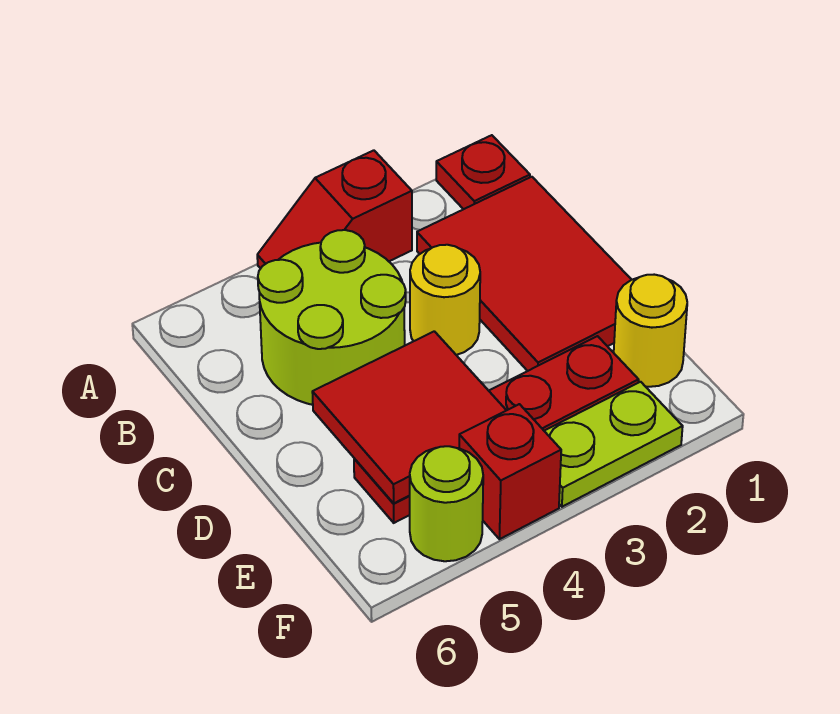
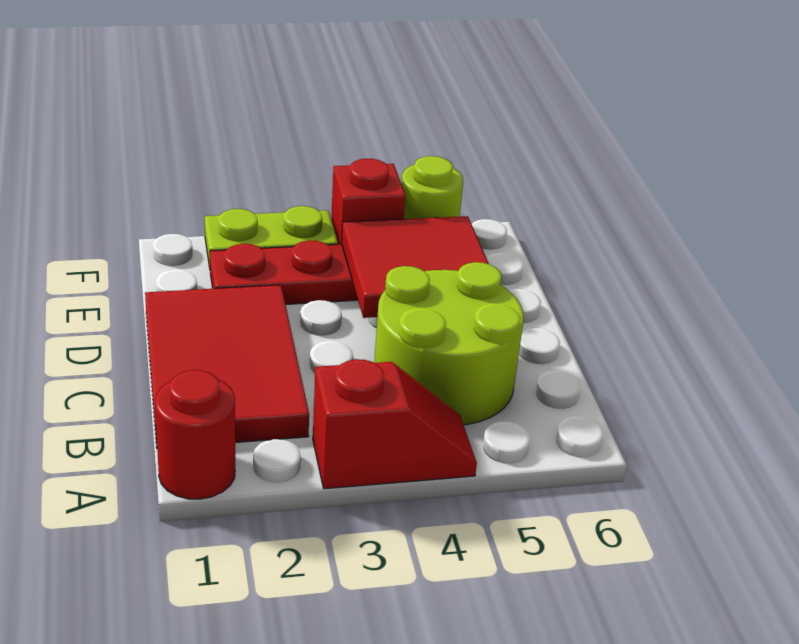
red 1x1 plate [436,135,530,209] -> red 1x1 round brick [155,370,235,499]
yellow 1x1 round brick [410,245,480,355] -> none
yellow 1x1 round brick [614,275,687,387] -> none

